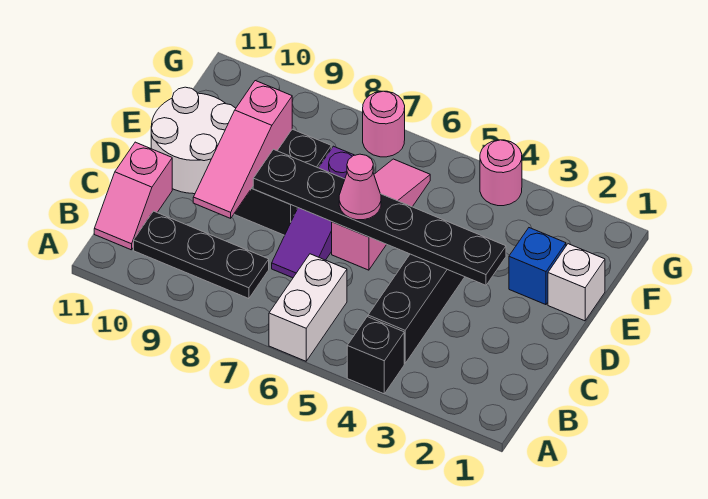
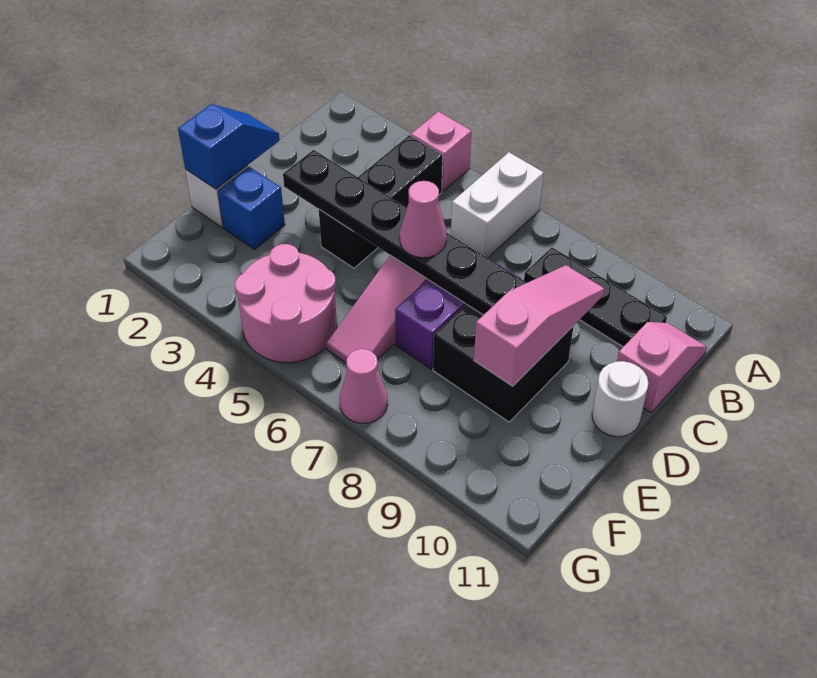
black 1x1 brick [347,317,404,394] -> pink 1x1 brick [411,112,471,191]
none -> blue 1x2 slope [178,104,280,189]
white 2x2 round brick [151,87,236,194] -> white 1x1 round brick [592,361,648,437]
pink 1x1 round brick [480,140,522,206] -> pink 2x2 round brick [235,244,337,362]
pink 1x1 round brick [363,91,405,157] -> pink 1x1 cone [340,349,388,423]

